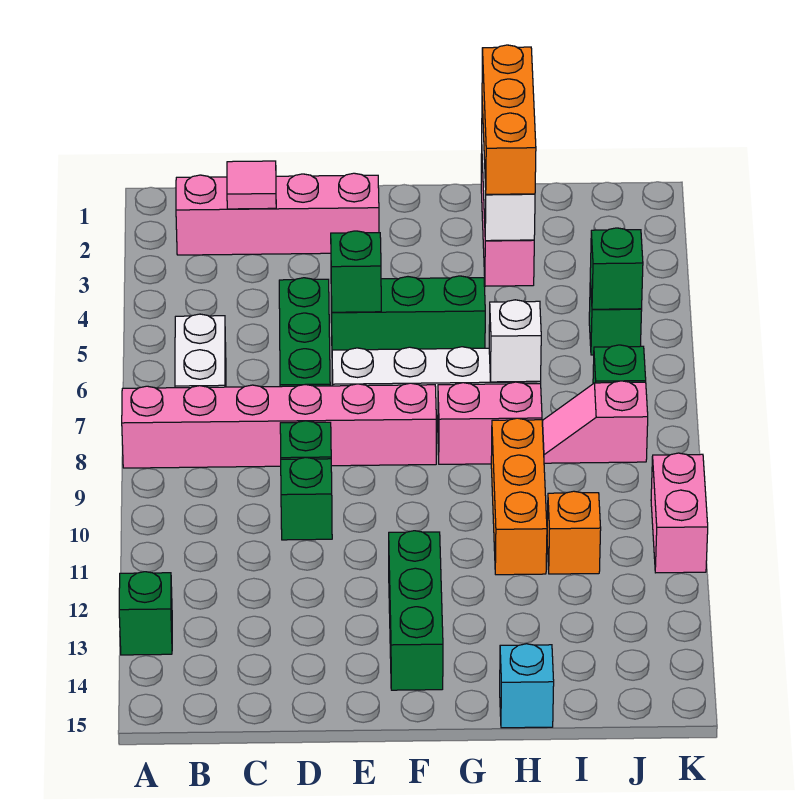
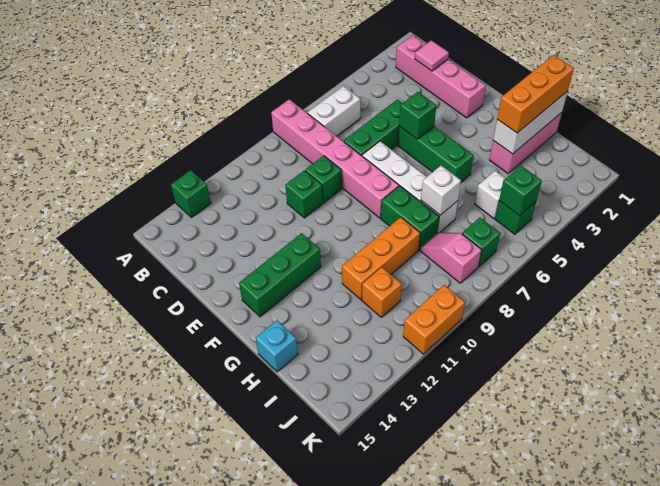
pink 1x2 brick [438,382,542,464] -> green 1x2 brick [381,186,439,250]
none -> white 1x1 brick [475,171,506,218]
pink 1x2 brick [651,453,708,573] -> orange 1x2 brick [403,285,465,354]

